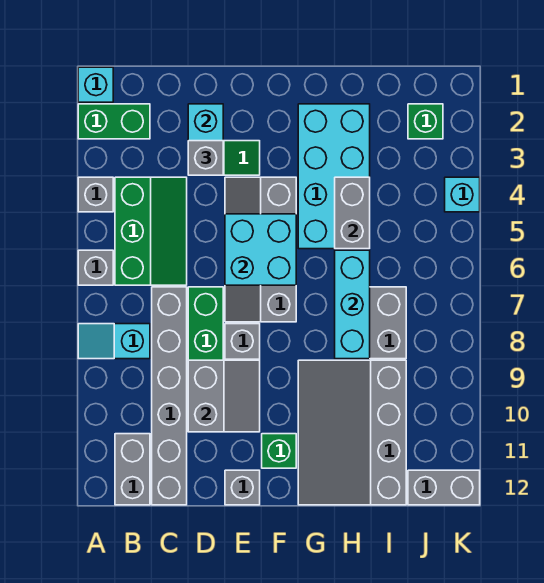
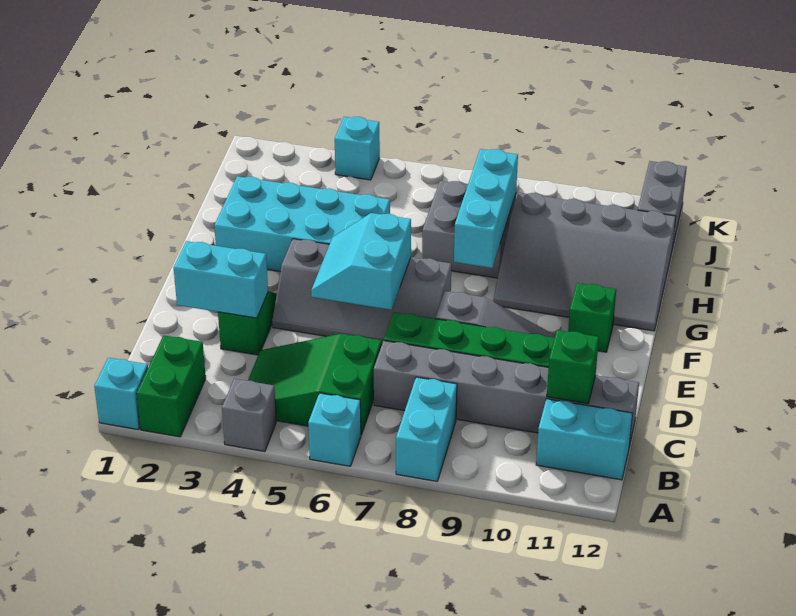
grey 1x1 brick [78,250,113,285] -> cyan 1x1 brick [308,393,361,466]
cyan 1x2 slope [78,324,150,359] -> cyan 1x2 brick [396,377,457,481]
green 2x3 slope [115,177,187,285] -> green 2x3 slope turned to [248,334,382,435]
grey 1x2 brick [115,434,150,505] -> cyan 1x2 brick [536,399,633,480]
grey 1x1 brick [188,141,223,175] -> none
grey 2x2 slope [188,360,260,432] -> none
cyan 2x2 brick [225,214,296,285] -> cyan 2x2 slope [311,213,411,310]
grey 1x1 brick [225,470,260,505] -> none
grey 1x2 brick [335,177,370,249] -> none
cyan 1x3 brick [335,250,370,359] -> cyan 1x3 brick turned to [454,149,518,268]
green 1x1 brick [408,104,443,139] -> green 1x1 brick moved to [547,330,599,404]

